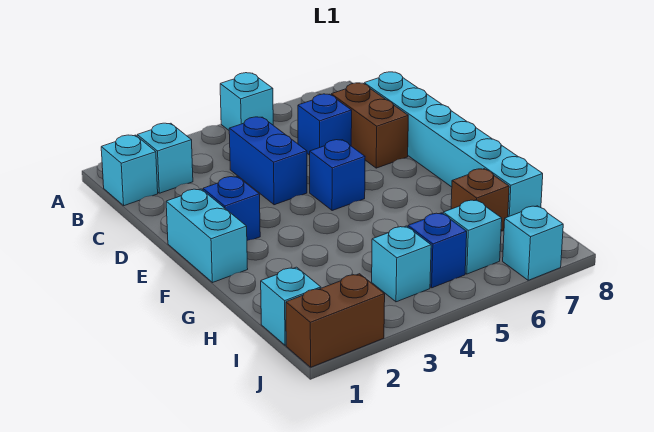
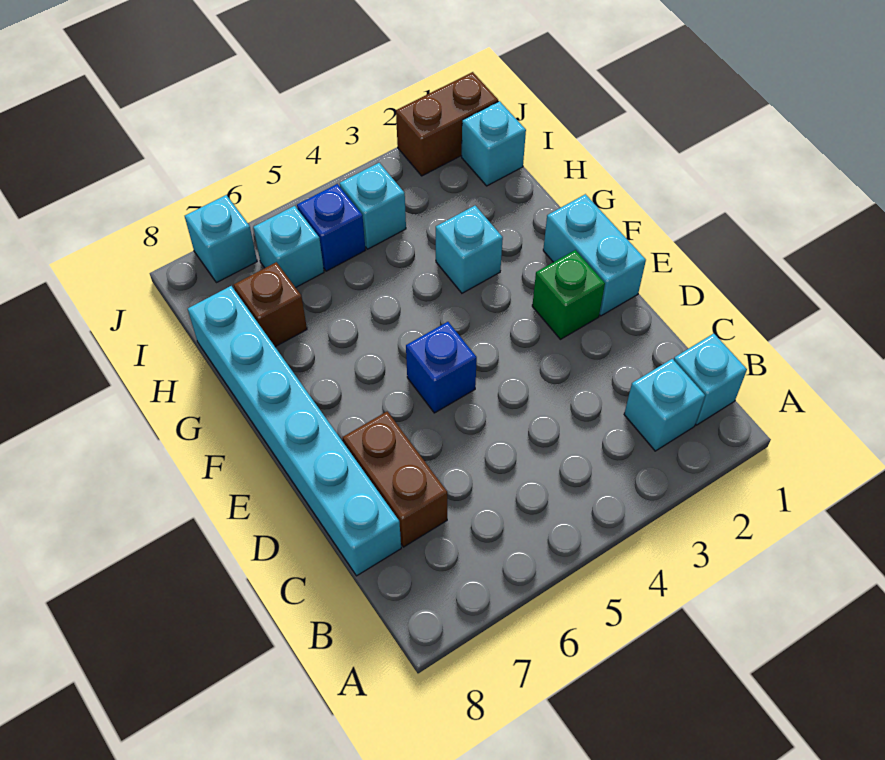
cyan 1x1 brick [220,73,273,130] -> cyan 1x1 brick moved to [436,206,503,293]
blue 1x2 brick [229,117,307,205] -> none
blue 1x1 brick [298,94,352,155] -> none
blue 1x1 brick [203,176,260,241] -> green 1x1 brick [532,250,605,339]

